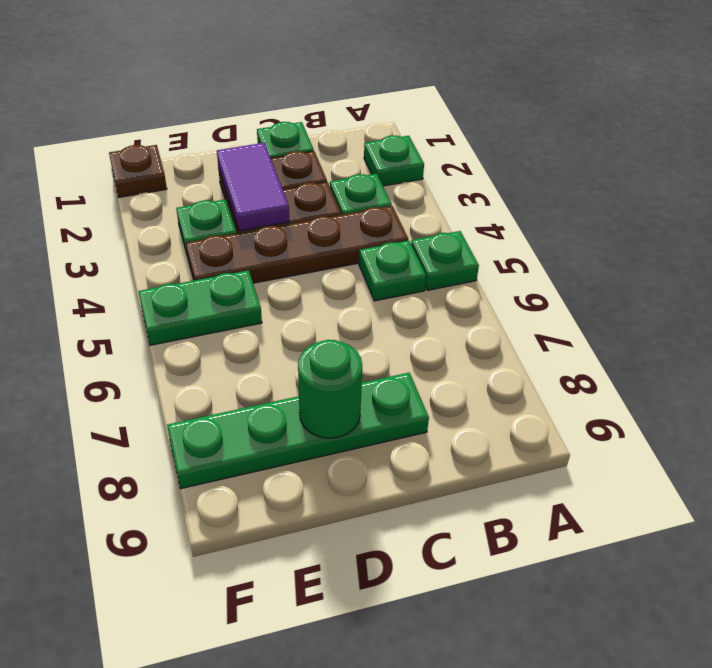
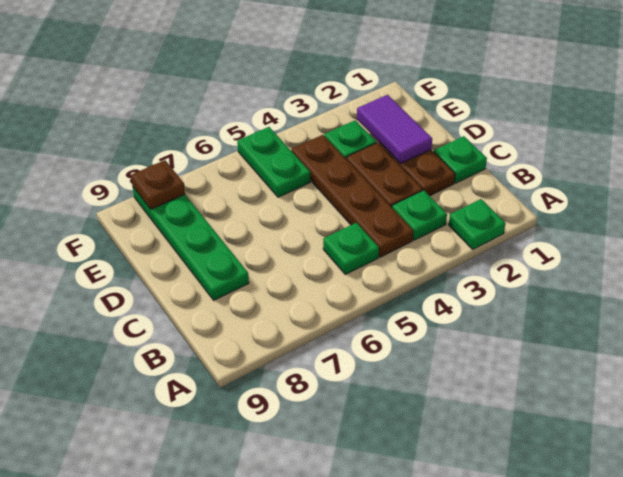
green 1x1 plate [411,231,479,290] -> none
purple 1x2 tile [217,143,289,231] -> purple 1x2 tile turned to [357,95,432,164]
green 1x1 round brick [298,340,362,438] -> none
brown 1x1 plate [109,145,167,197] -> brown 1x1 plate moved to [131,160,185,209]

